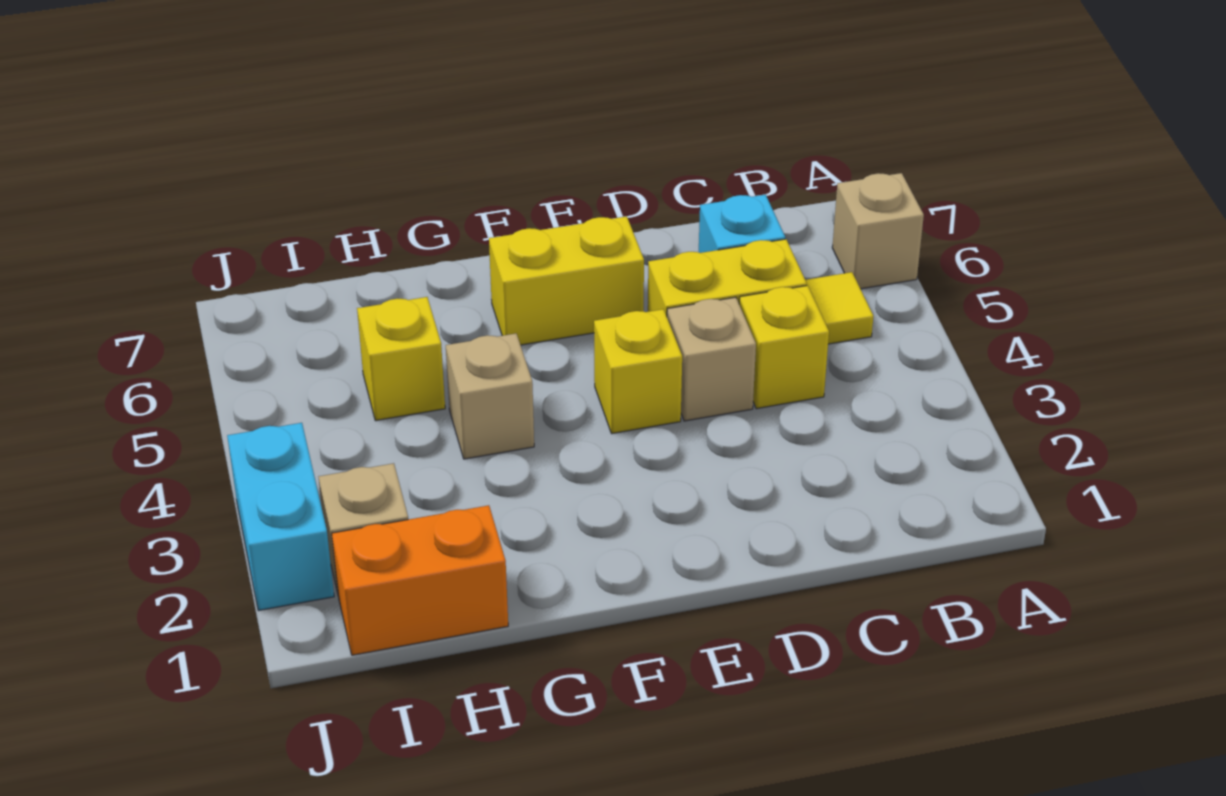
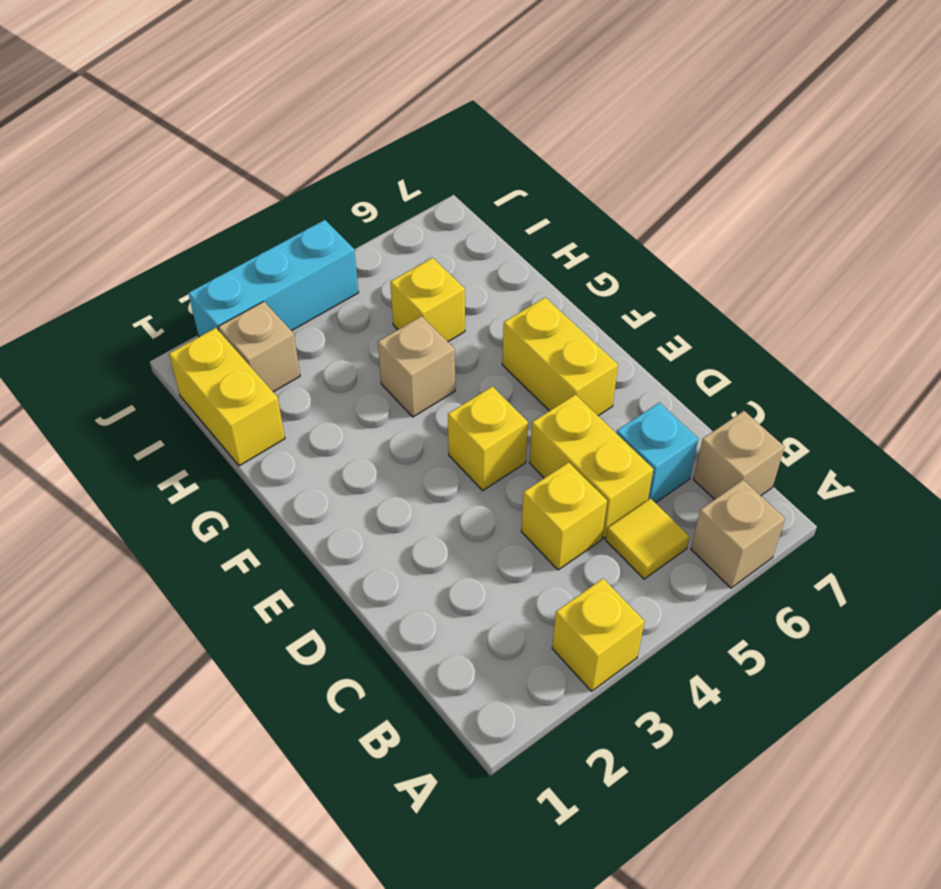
none -> yellow 1x1 brick [552,579,644,691]
tan 1x1 brick [667,297,756,421] -> tan 1x1 brick moved to [694,411,785,499]
orange 1x2 brick [332,505,508,655] -> yellow 1x2 brick [169,328,285,466]
cyan 1x2 brick [227,423,334,611] -> cyan 1x3 brick [188,220,358,337]

